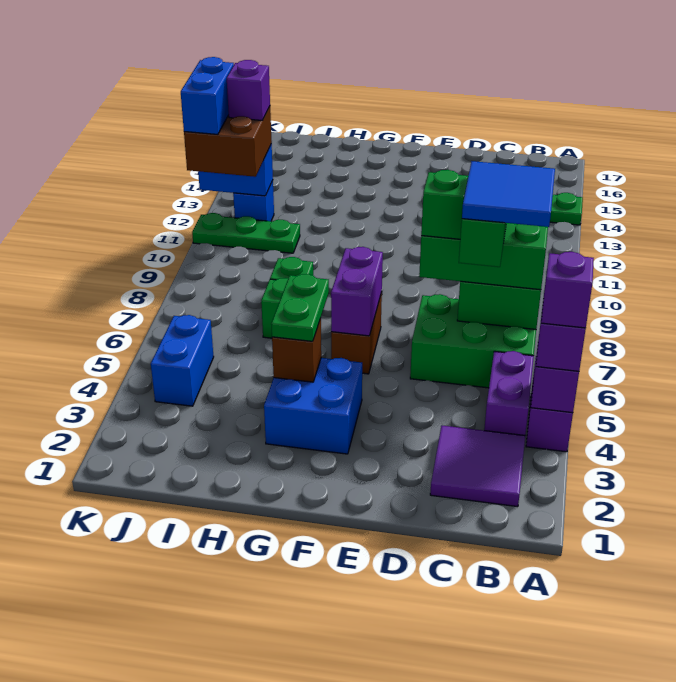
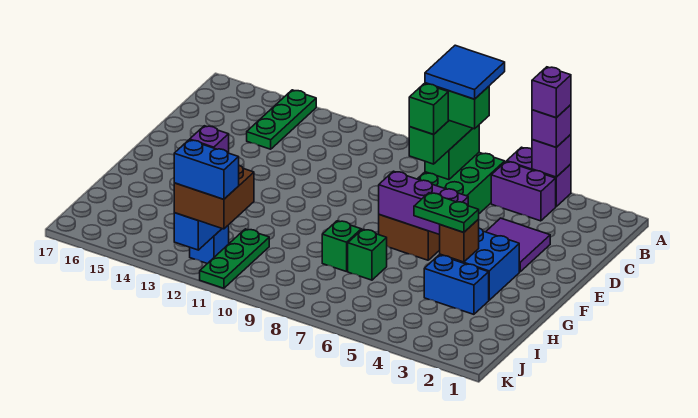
purple 2x2 tile [430,426,525,507] -> purple 2x2 tile moved to [486,218,550,272]
purple 1x2 brick [331,247,383,336] -> purple 1x3 brick [379,171,468,235]
blue 1x2 brick [151,315,214,406] -> blue 1x2 brick moved to [424,255,489,314]

